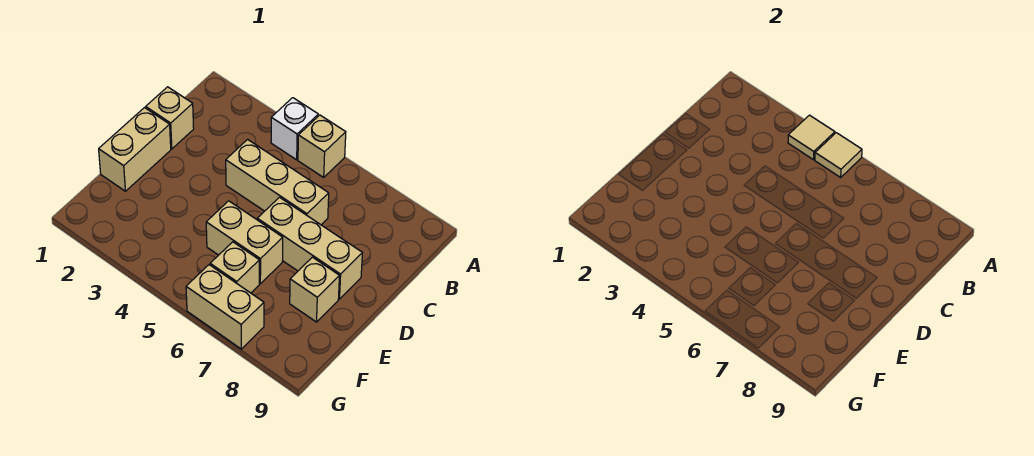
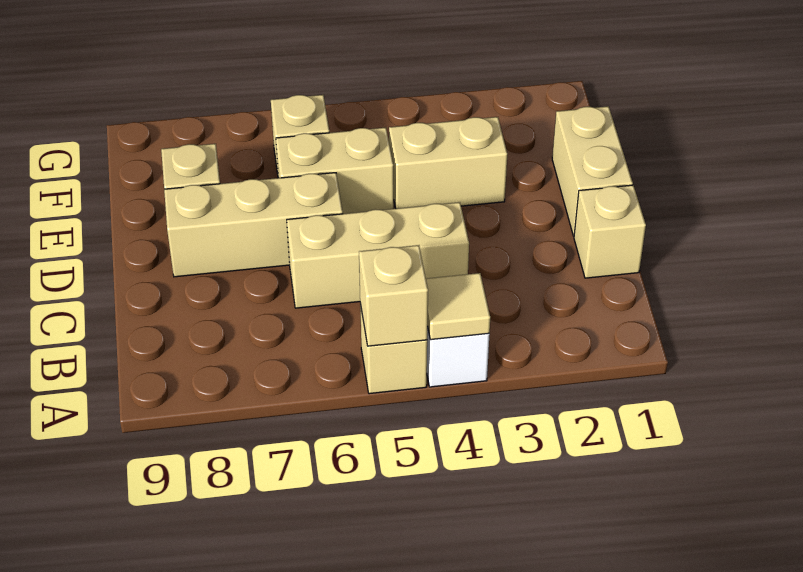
tan 1x1 tile [815,133,862,177] -> tan 1x1 brick [359,245,428,346]
tan 1x2 brick [186,265,264,349] -> tan 1x2 brick moved to [389,117,507,209]

